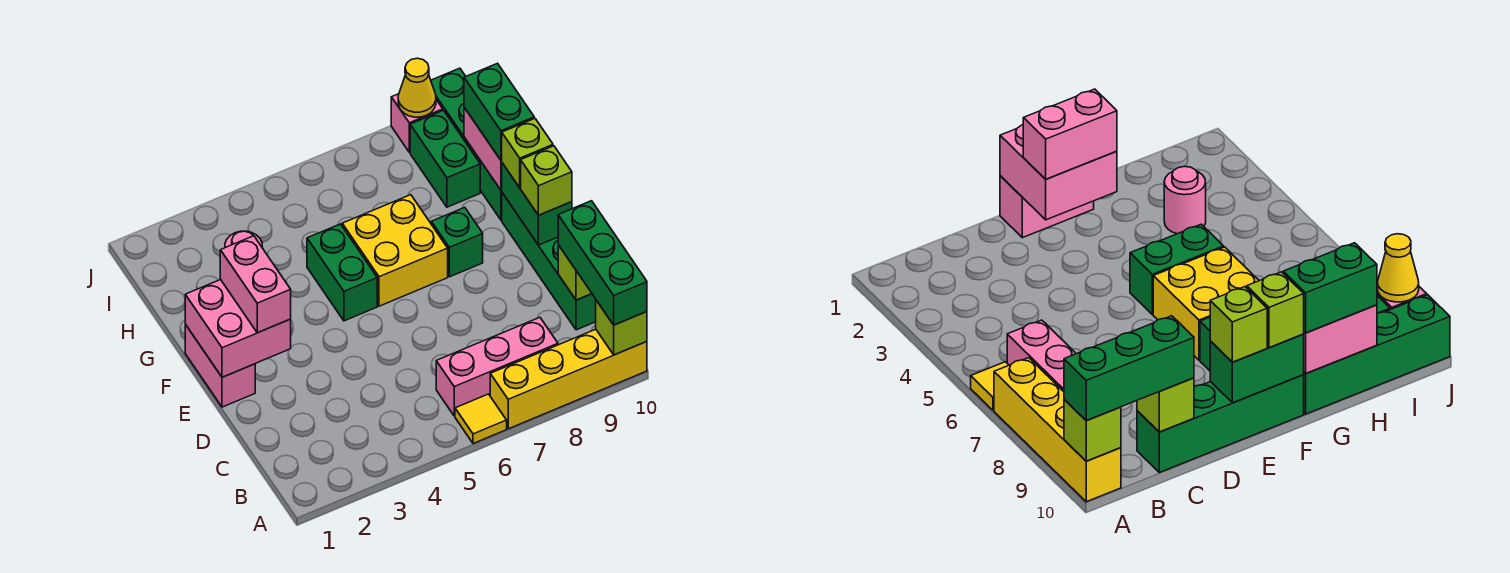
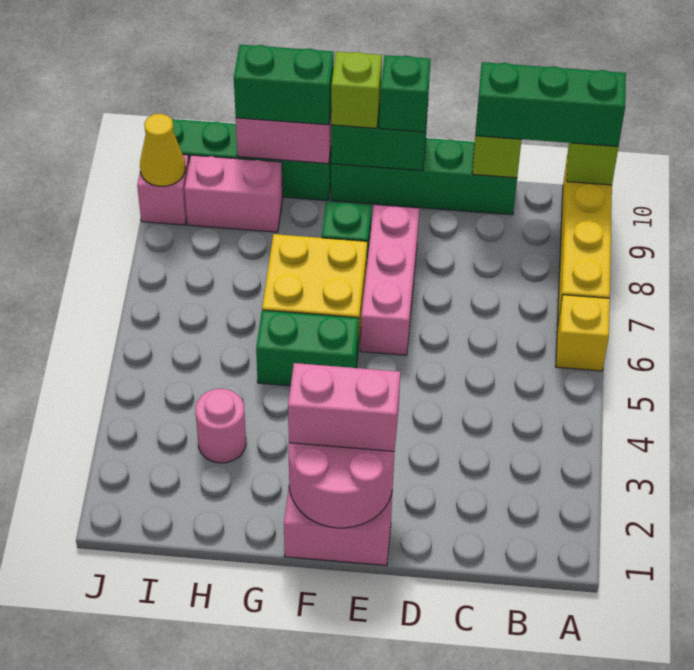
yellow 1x1 tile [455,394,507,444] -> yellow 1x1 brick [556,295,610,371]
pink 1x3 brick [436,317,558,416] -> pink 1x3 brick moved to [360,205,419,355]
pink 2x2 brick [185,280,291,377] -> pink 2x2 round brick [288,443,394,528]
lime 1x1 brick [521,146,572,215] -> green 1x1 brick [379,55,431,132]
green 1x2 brick [410,110,480,207] -> pink 1x2 brick [184,155,283,232]

